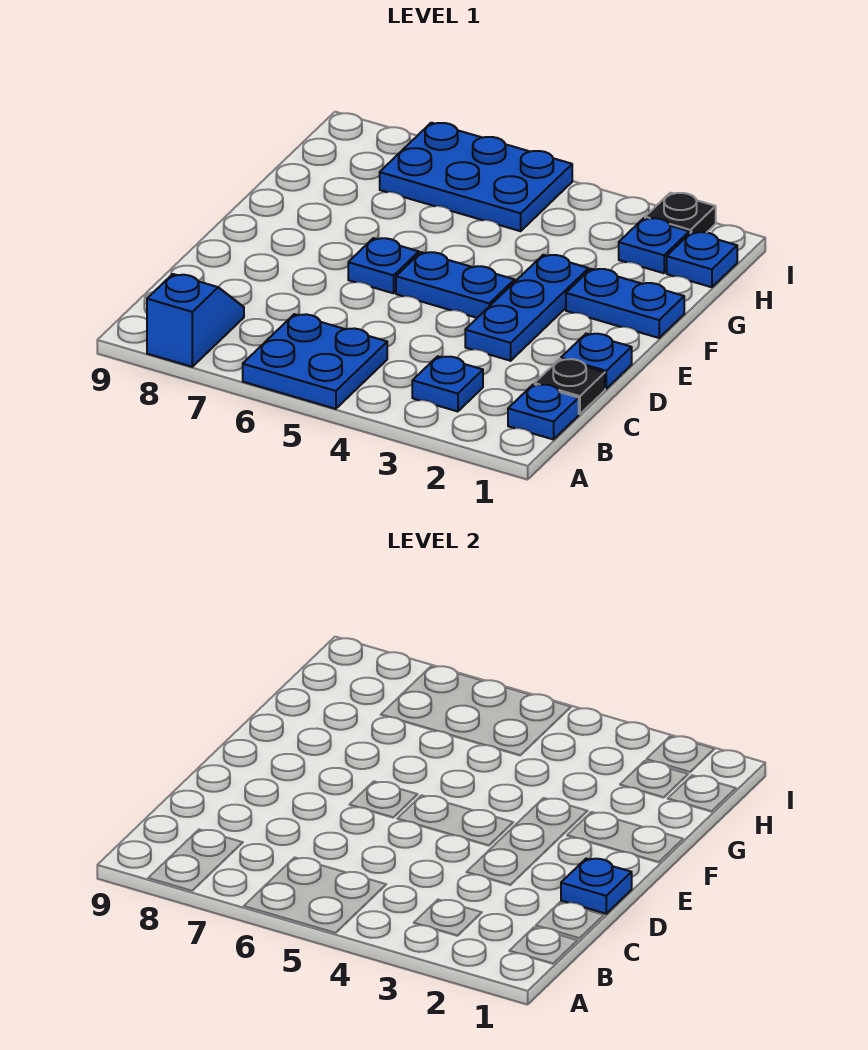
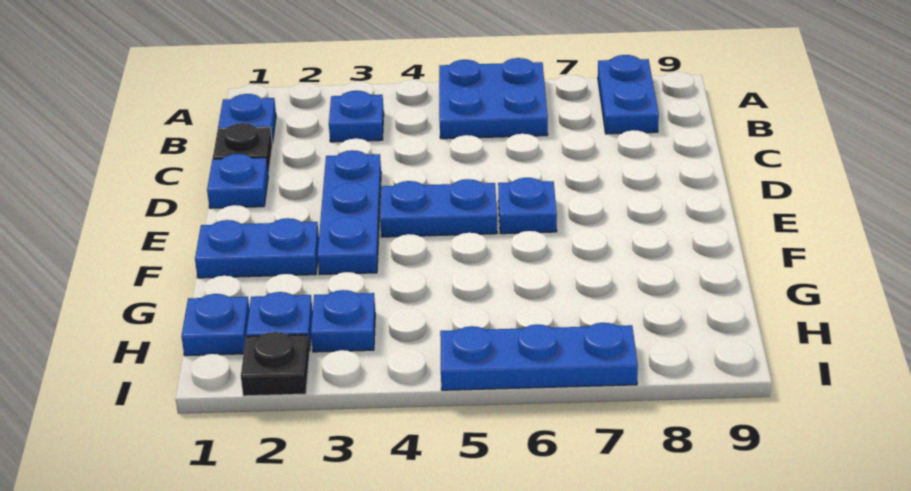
blue 1x2 slope [147,274,244,367] -> blue 1x2 plate [598,55,659,134]
blue 1x1 plate [561,859,632,914] -> blue 1x1 plate moved to [311,290,375,352]
blue 2x3 plate [380,123,572,231] -> blue 1x3 plate [440,323,638,390]

